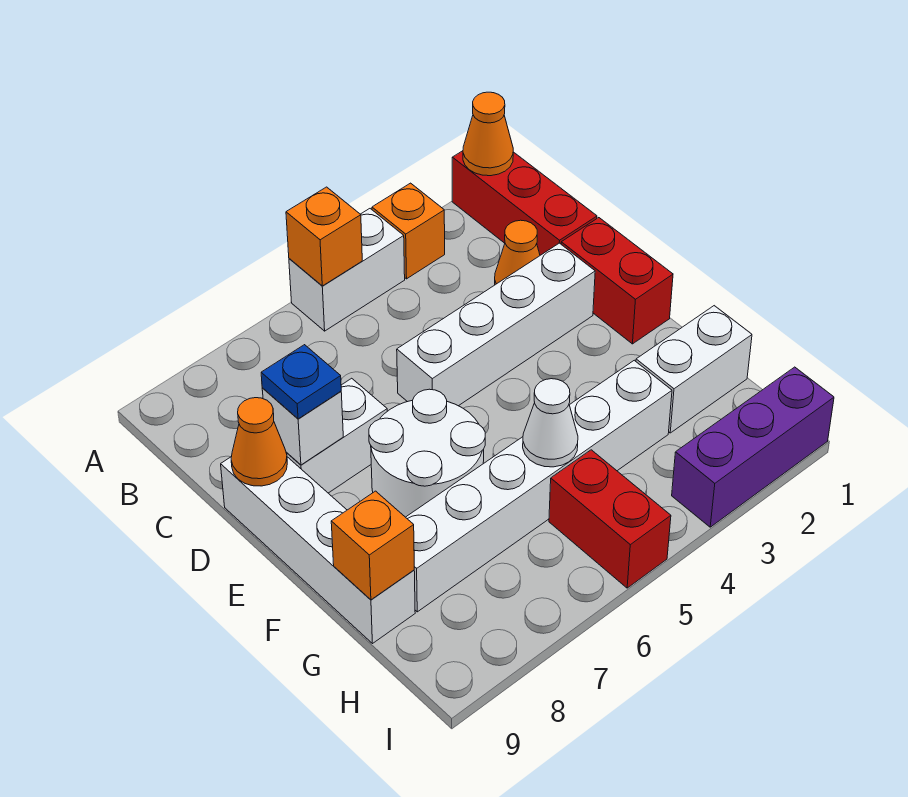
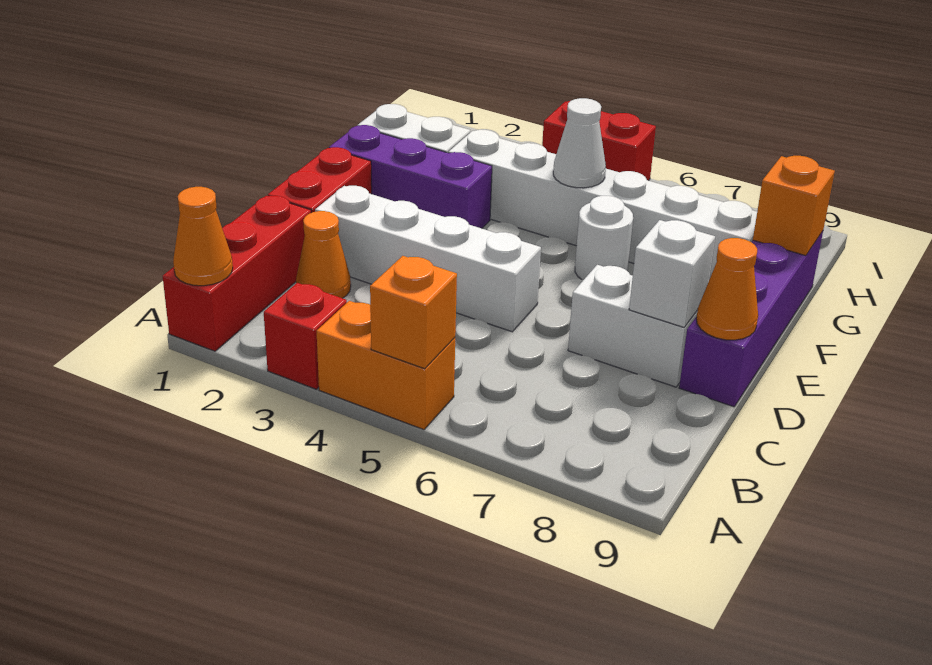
orange 1x1 brick [372,183,445,279] -> red 1x1 brick [264,283,347,389]
white 1x2 brick [289,209,405,331] -> orange 1x2 brick [317,301,455,430]
blue 1x1 plate [261,345,341,419] -> none
white 1x4 brick [221,457,415,644] -> purple 1x4 brick [679,231,823,407]
white 2x2 round brick [369,389,485,517] -> white 1x1 round brick [575,196,633,280]
red 1x2 brick [549,450,671,588] -> red 1x2 brick turned to [542,101,656,181]
purple 1x3 brick [672,367,834,527] -> purple 1x3 brick moved to [329,125,492,228]

